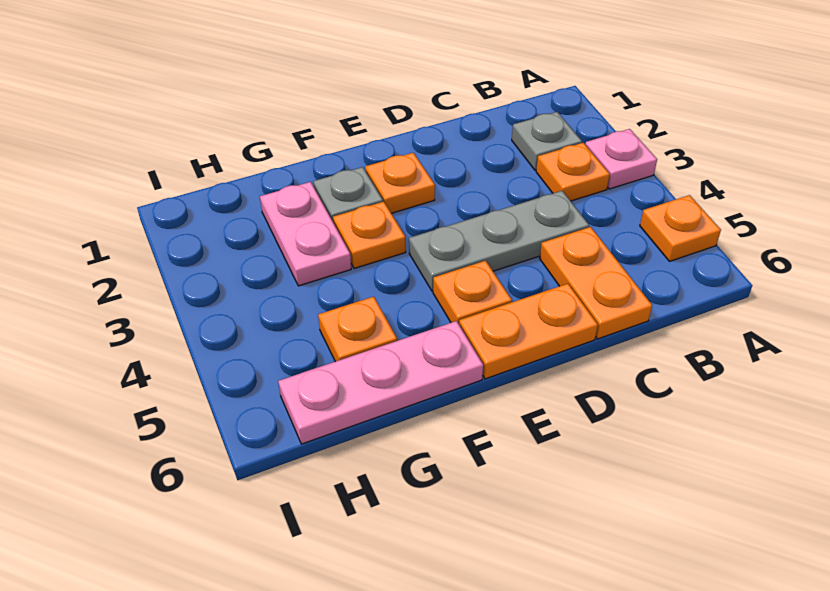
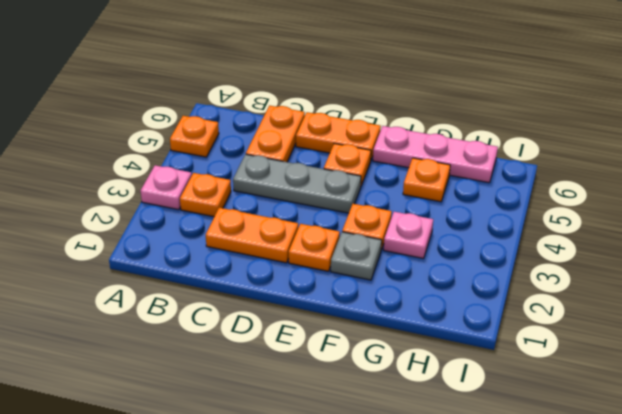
grey 1x1 plate [512,112,582,170] -> none
none -> orange 1x2 plate [206,208,298,263]
pink 1x2 plate [260,182,351,286] -> pink 1x1 plate [384,212,433,259]

